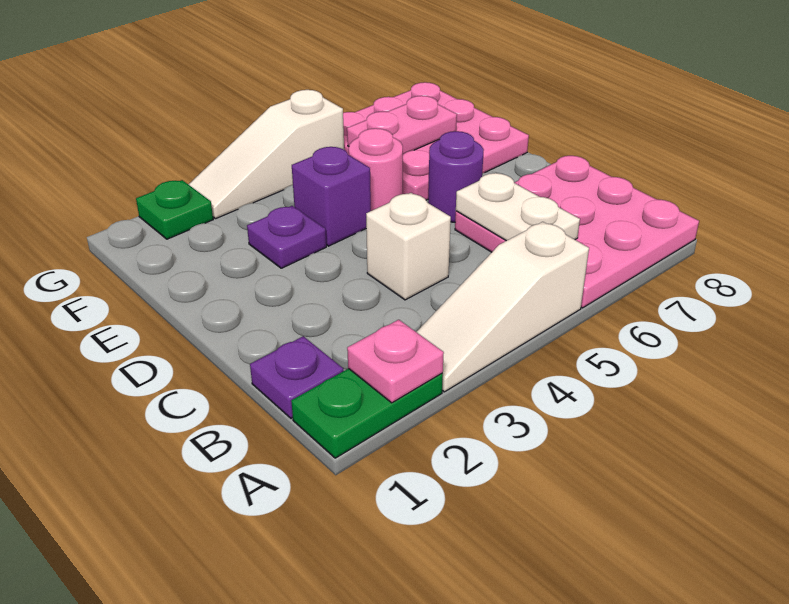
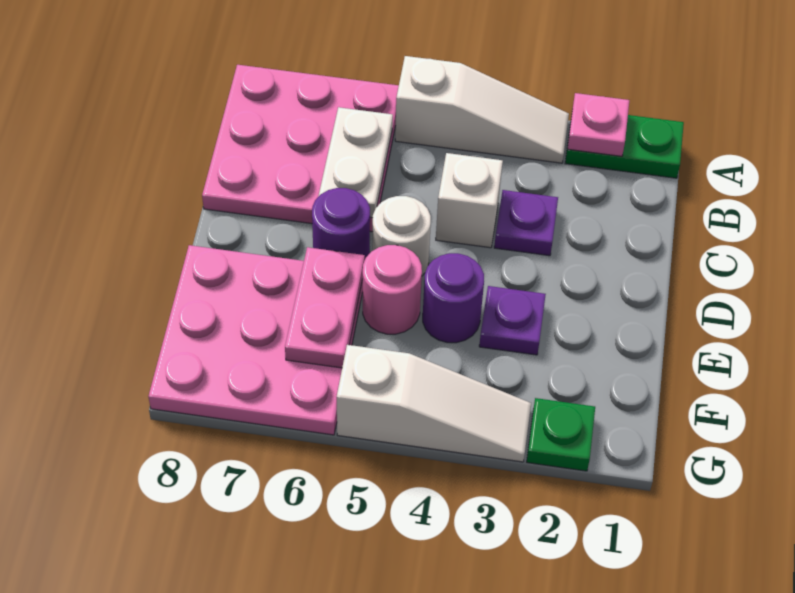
purple 1x1 plate [250,336,344,419] -> purple 1x1 plate moved to [494,190,558,256]
none -> white 1x1 round brick [372,196,431,276]
purple 1x1 brick [292,147,371,246] -> purple 1x1 round brick [423,253,484,343]
pink 1x2 plate [347,96,457,154] -> pink 1x2 plate turned to [285,247,365,368]

